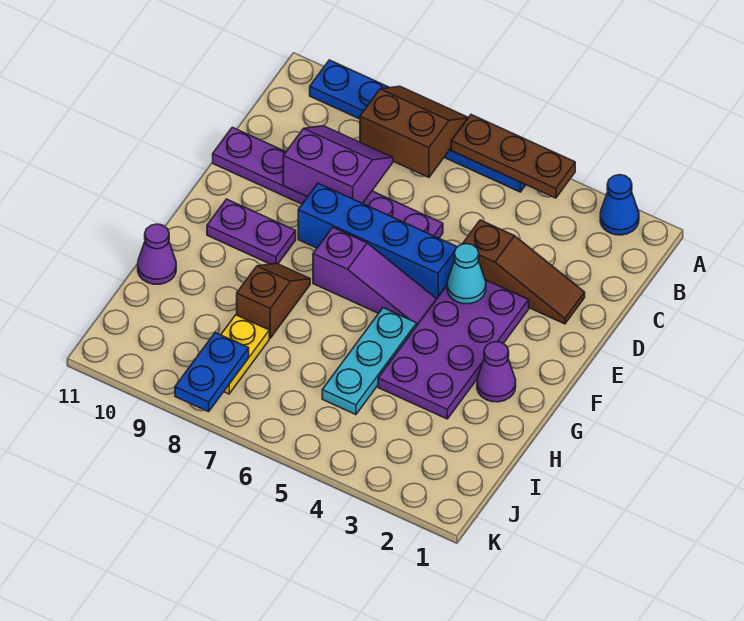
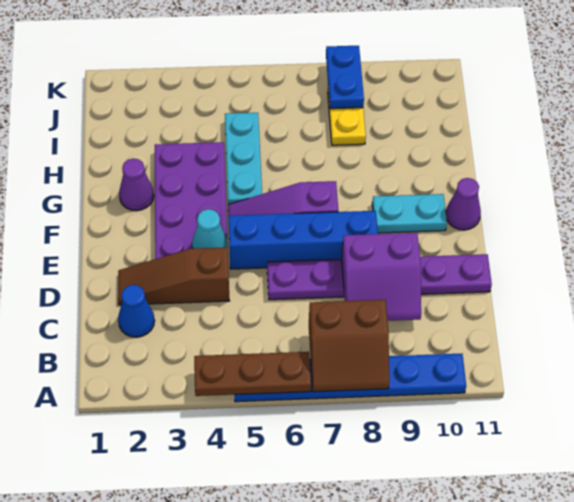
blue 1x1 cone [600,175,639,235] -> blue 1x1 cone moved to [118,285,155,337]
purple 1x2 plate [207,199,296,264] -> cyan 1x2 plate [372,194,447,233]
brown 1x2 slope [237,263,310,338] -> none
purple 1x1 cone [138,224,176,284] -> purple 1x1 cone moved to [446,178,481,230]

